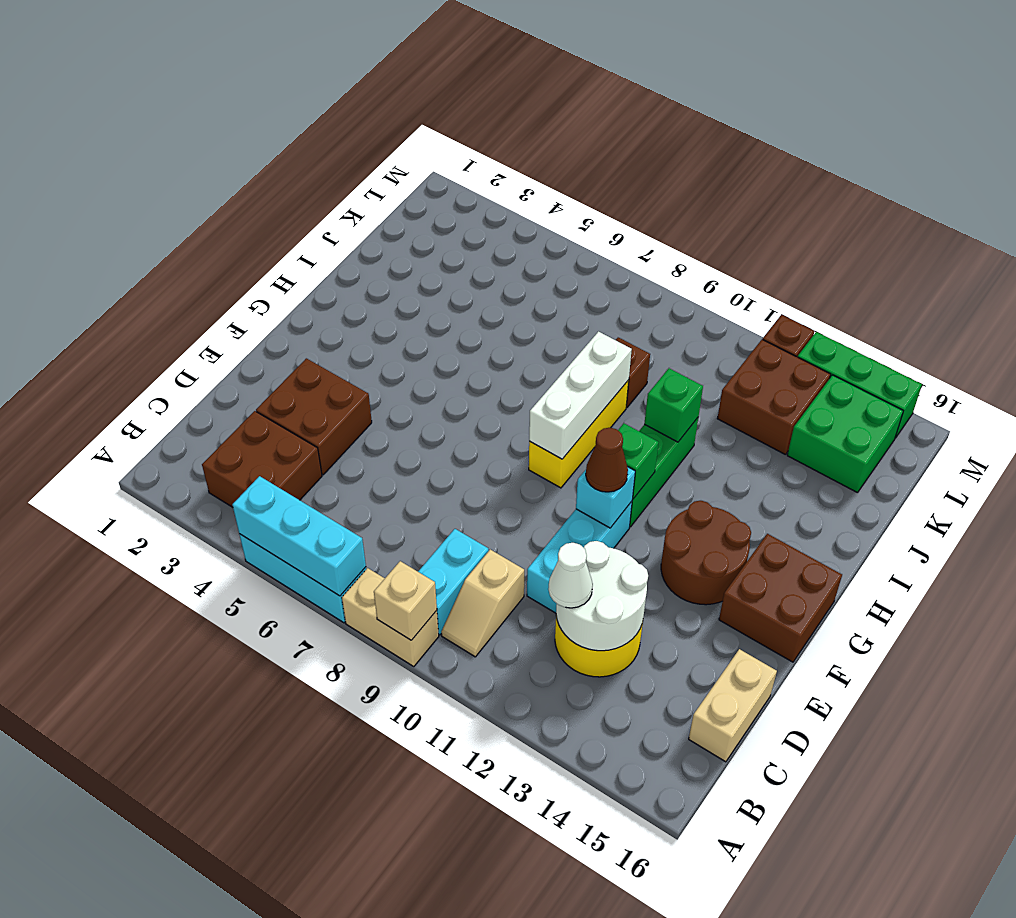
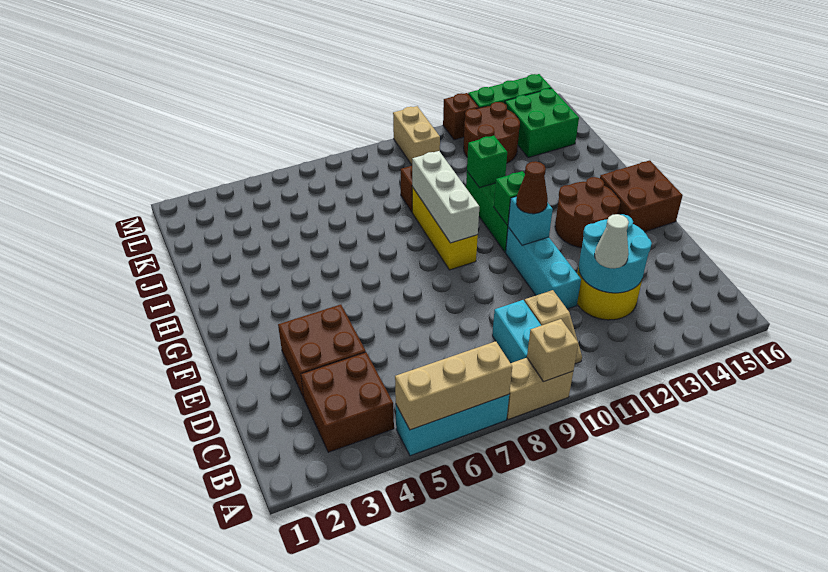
cyan 1x3 brick [233,476,366,596] -> tan 1x3 brick [395,341,512,430]
white 2x2 round brick [556,541,648,651] -> cyan 2x2 round brick [579,214,652,293]
tan 1x2 brick [689,649,777,762] -> tan 1x2 brick moved to [393,106,440,165]
brown 2x2 brick [717,339,831,455] -> brown 2x2 round brick [463,102,520,163]

